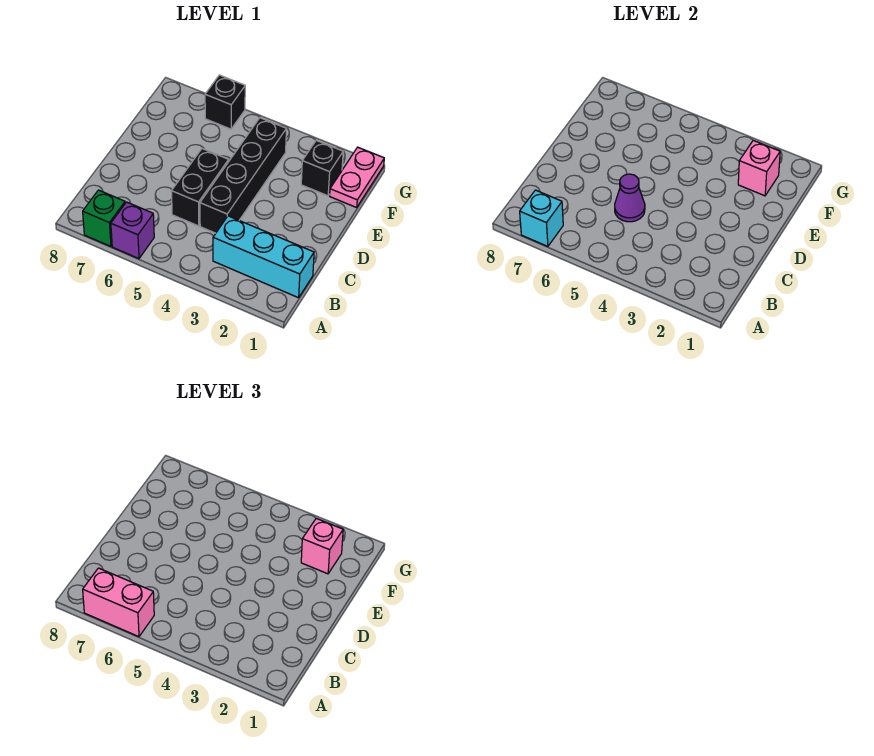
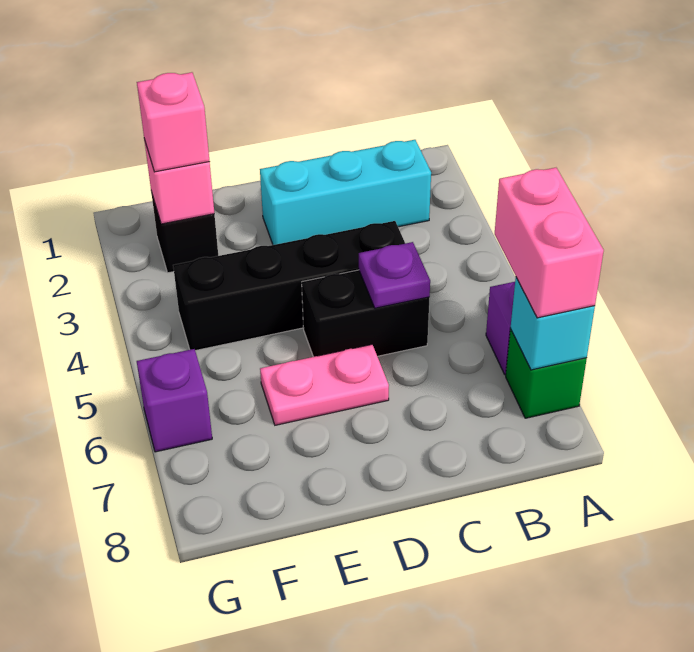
cyan 1x3 brick [213,216,314,298] -> cyan 1x3 brick turned to [260,140,431,245]
purple 1x1 cone [615,174,645,222] -> purple 1x1 plate [359,242,430,308]
pink 1x2 plate [330,147,384,207] -> pink 1x2 plate moved to [260,344,389,425]
black 1x1 brick [205,75,245,129] -> purple 1x1 brick [137,349,212,452]

